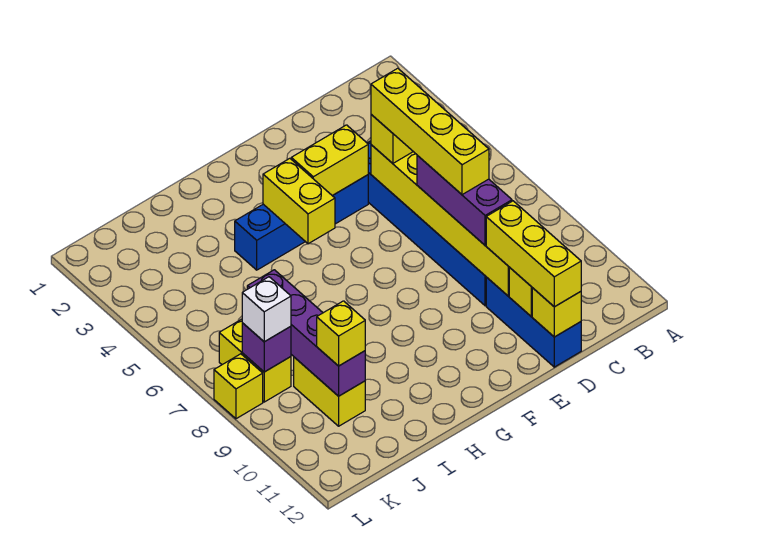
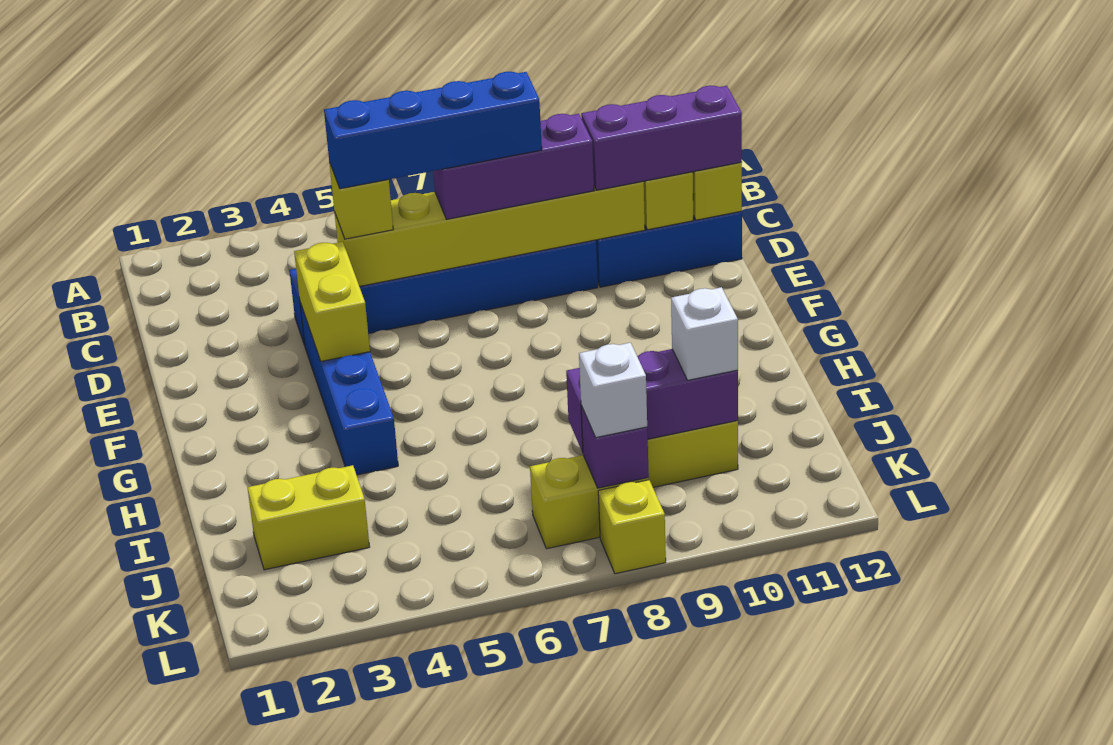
yellow 1x4 brick [371,68,489,195] -> blue 1x4 brick [324,72,542,189]
yellow 1x3 brick [486,201,581,307] -> purple 1x3 brick [581,86,742,190]
yellow 1x2 brick [263,158,335,244] -> yellow 1x2 brick moved to [247,465,370,570]
purple 1x4 brick [247,270,365,396] -> purple 1x3 brick [566,349,738,453]
yellow 1x1 brick [317,301,365,366] -> white 1x1 brick [671,287,738,380]

